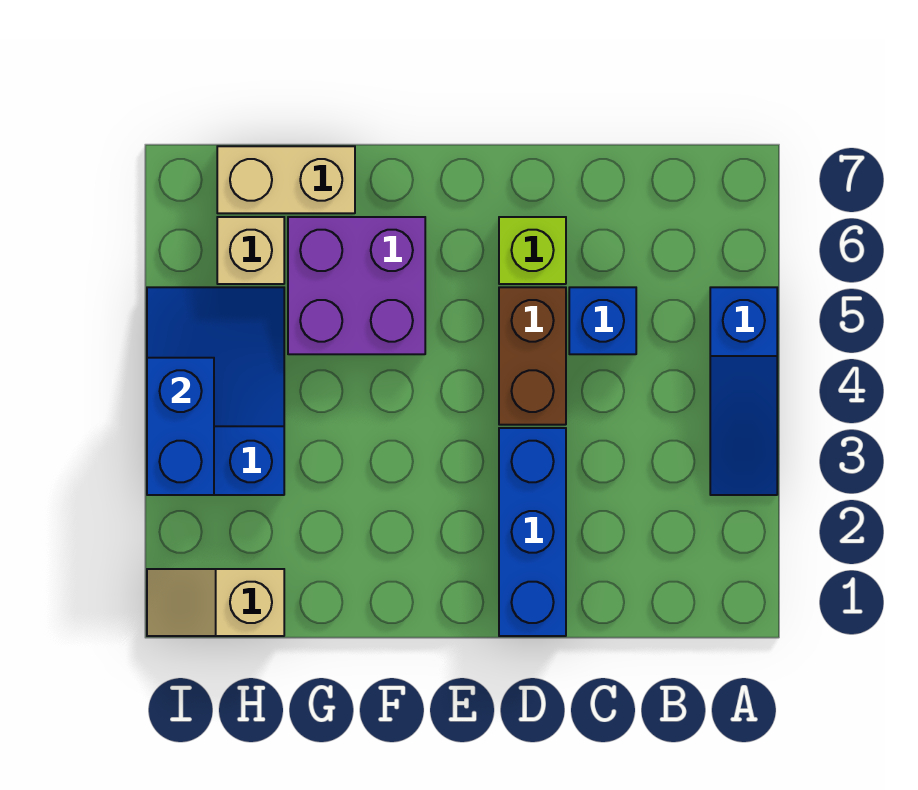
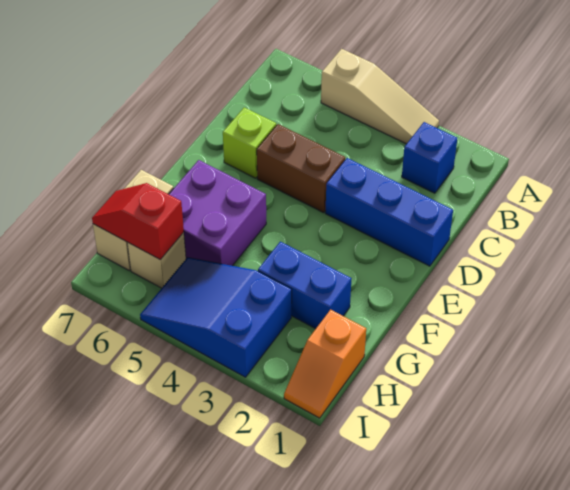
blue 1x3 slope [710,287,777,495] -> tan 1x3 slope [321,49,439,144]
blue 1x1 brick [569,287,636,354] -> blue 1x1 brick moved to [402,122,457,193]
tan 1x2 slope [147,569,284,636] -> orange 1x2 slope [284,310,366,418]
none -> red 1x2 slope [92,183,184,260]
blue 1x2 brick [147,358,214,495] -> blue 1x2 brick moved to [258,242,352,329]

